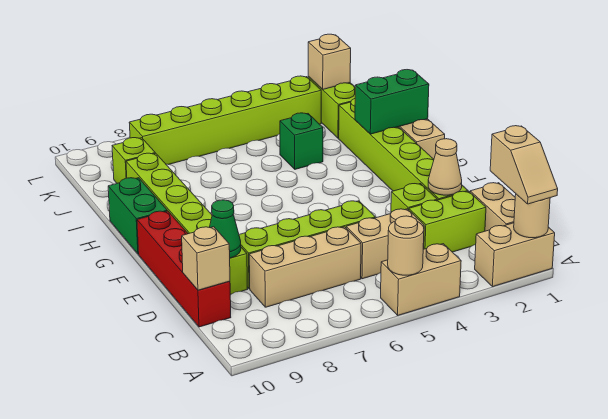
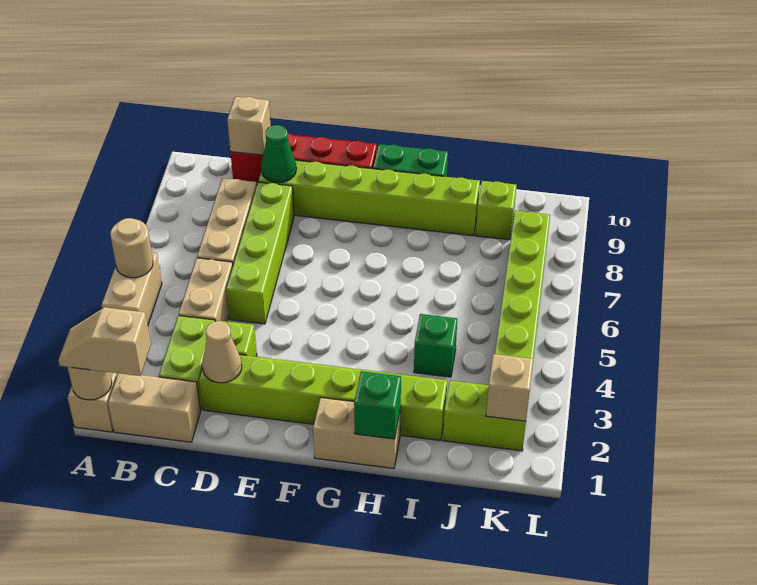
green 1x2 brick [355,70,429,134] -> green 1x1 brick [354,371,401,439]

